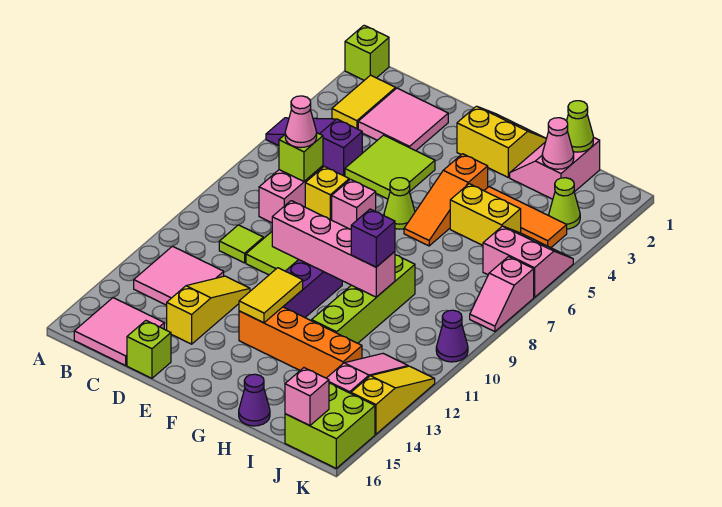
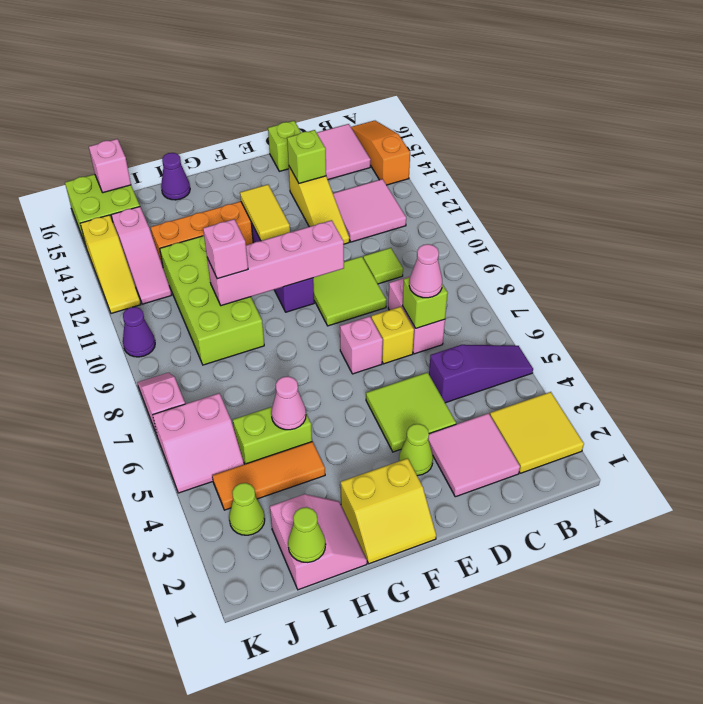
lime 1x1 brick [345,25,389,80] -> lime 1x1 brick moved to [287,130,326,183]
yellow 1x2 tile [332,75,396,129] -> yellow 2x2 tile [490,392,584,473]
lime 1x1 cone [384,178,415,229] -> lime 1x1 cone moved to [399,424,433,476]
orange 1x3 slope [404,154,488,246] -> orange 1x3 slope moved to [351,121,410,185]
yellow 1x2 brick [450,184,521,245] -> lime 1x2 brick [233,407,312,464]
lime 1x4 brick [312,255,415,343] -> lime 2x4 brick [160,236,264,365]
purple 1x1 brick [351,209,395,267] -> pink 1x1 brick [203,219,248,279]
pink 1x1 cone [542,118,574,169] -> pink 1x1 cone moved to [271,376,306,430]

